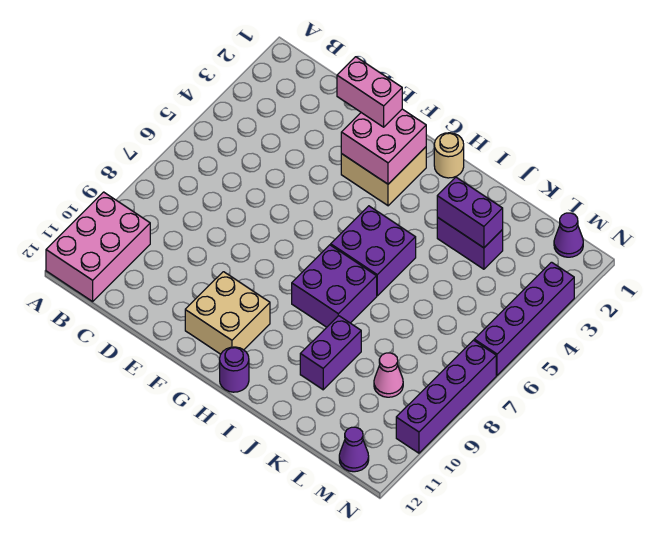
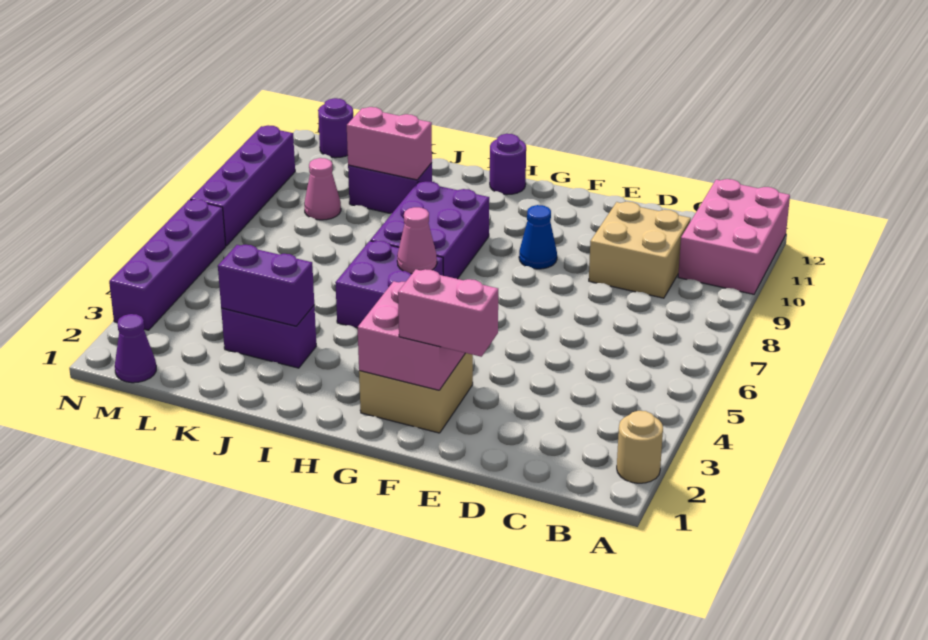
none -> blue 1x1 cone [519,205,557,269]
tan 2x2 brick [185,272,270,354] -> tan 2x2 brick moved to [589,202,691,298]
tan 1x1 round brick [434,133,464,178] -> tan 1x1 round brick moved to [617,411,663,483]
none -> pink 1x1 cone [397,207,437,274]
purple 2x2 brick [292,245,377,327] -> purple 2x3 brick [370,181,489,279]
purple 1x2 brick [300,316,361,390] -> purple 1x2 brick turned to [348,163,432,213]
none -> pink 1x2 brick [347,107,432,180]
purple 1x1 cone [339,427,369,472] -> purple 1x1 round brick [318,98,353,158]

